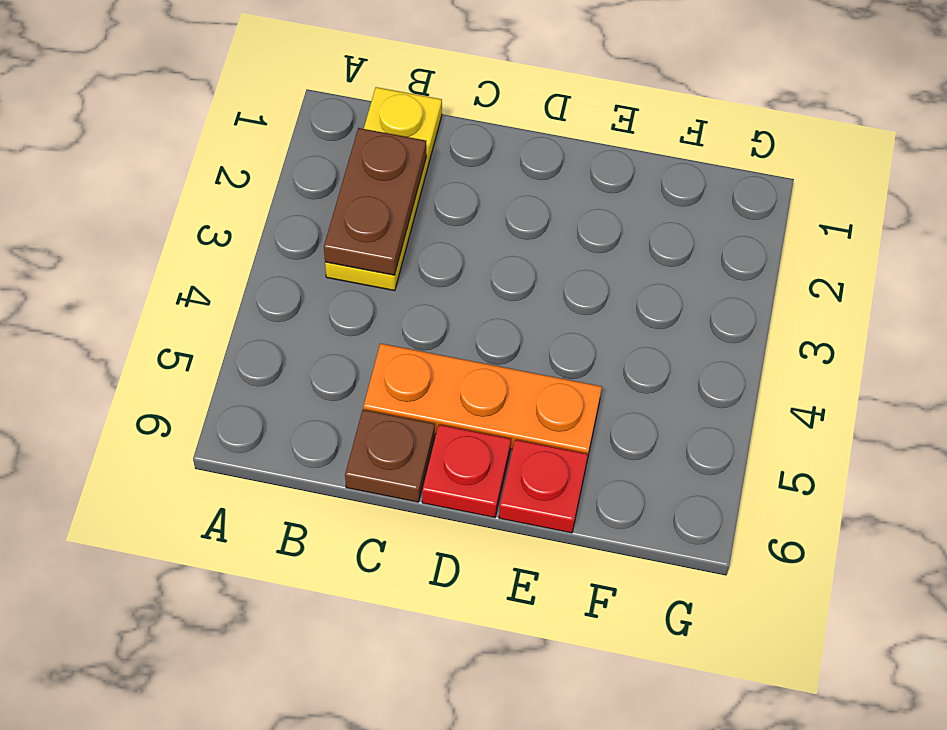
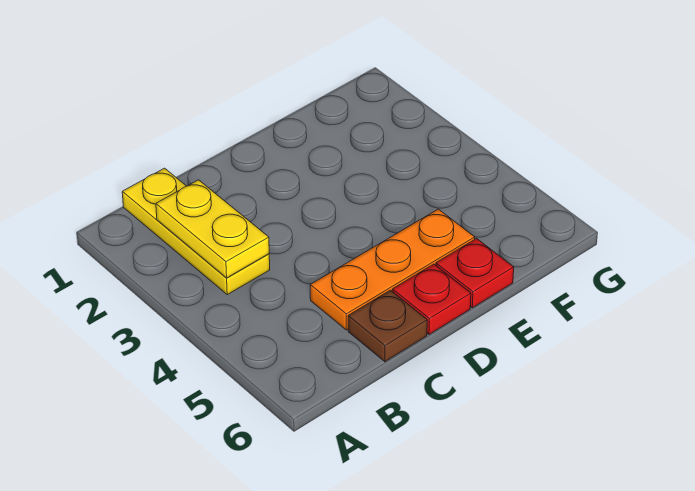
brown 1x2 plate [324,128,426,275] -> yellow 1x2 plate [156,180,269,278]

